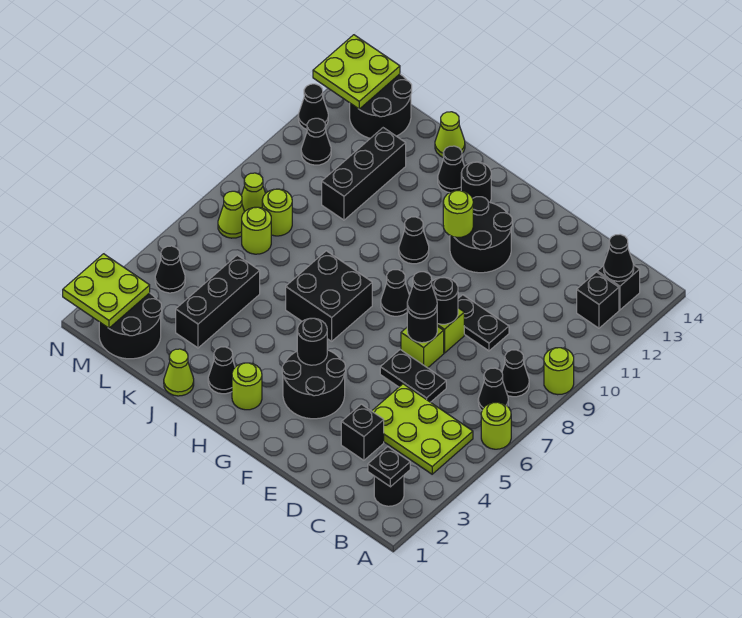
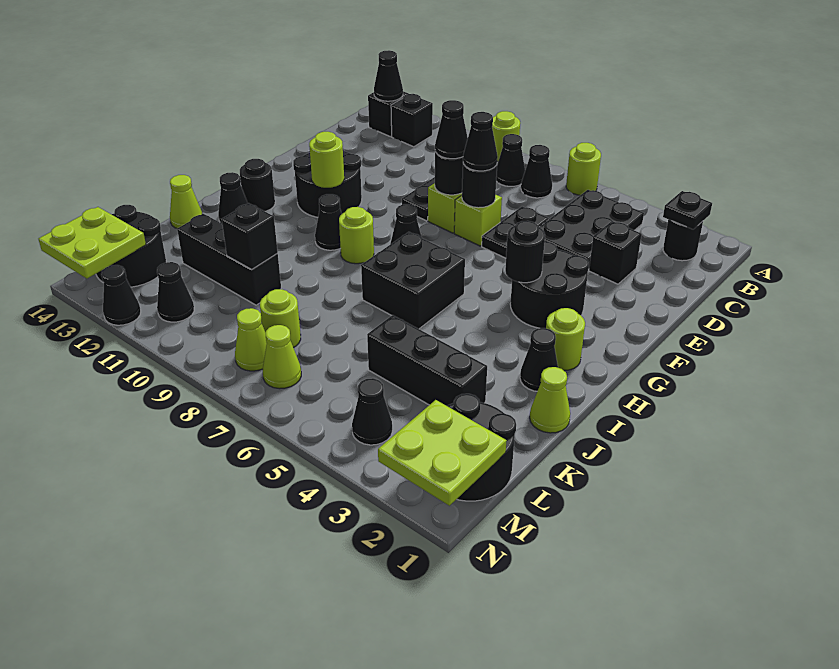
lime 2x3 plate [372,384,473,474] -> black 2x3 plate [540,190,644,266]
none -> black 1x1 cone [435,100,468,159]
none -> black 1x1 brick [222,203,278,270]
lime 1x1 round brick [242,207,271,254] -> lime 1x1 round brick moved to [339,207,374,264]

